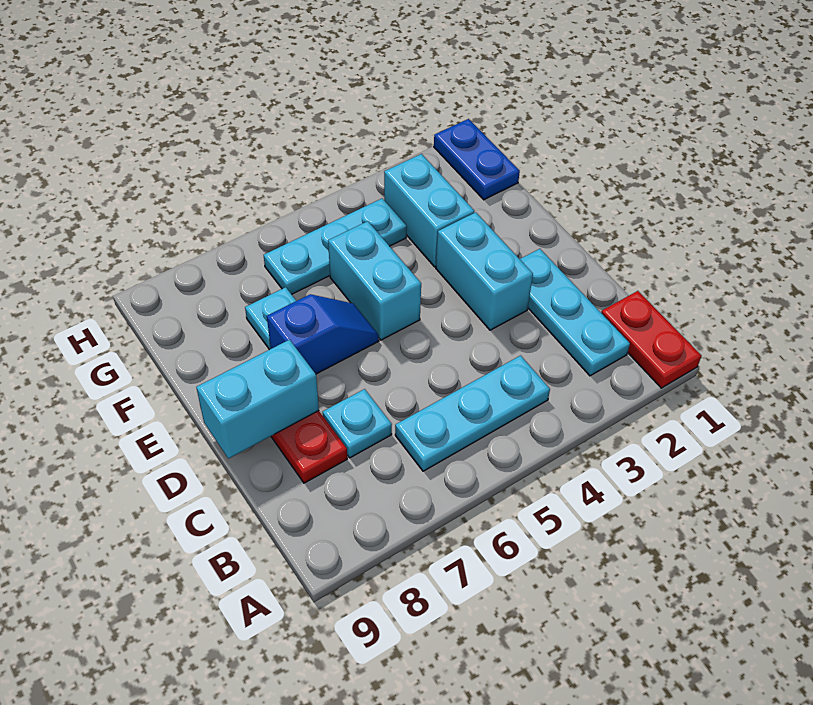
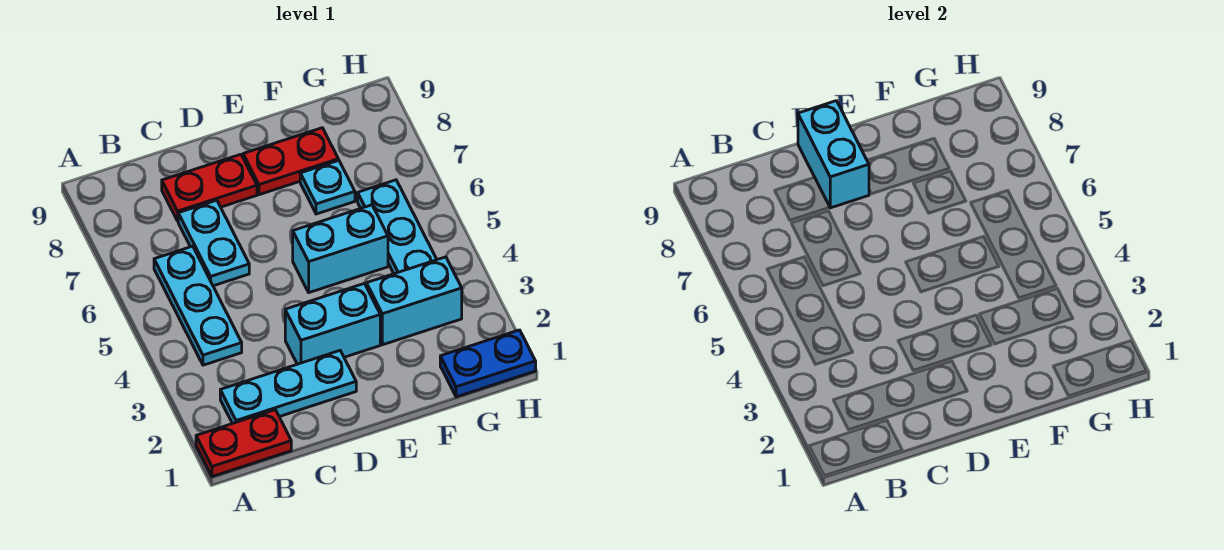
cyan 1x1 plate [323,389,392,458] -> cyan 1x2 plate [178,200,249,286]
blue 1x2 slope [267,294,379,374] -> none
none -> red 1x2 plate [243,128,338,195]

